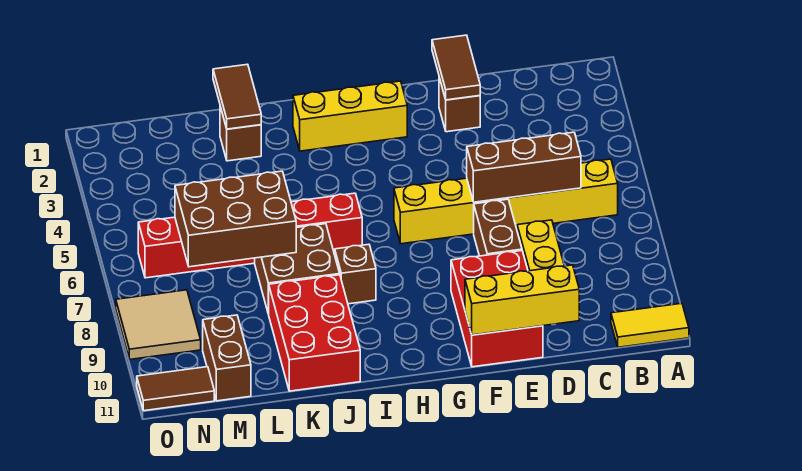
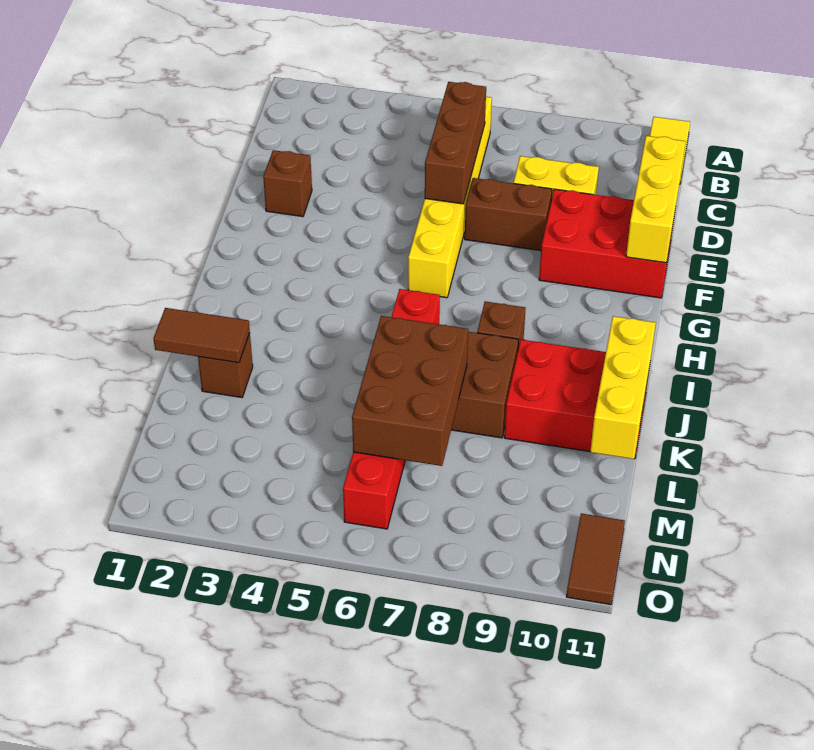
brown 1x2 tile [432,35,480,100] -> none
yellow 1x3 brick [293,81,407,151] -> yellow 1x3 brick moved to [590,316,656,459]
brown 1x2 brick [203,315,251,401] -> none
tan 2x2 tile [116,290,201,359] -> none

